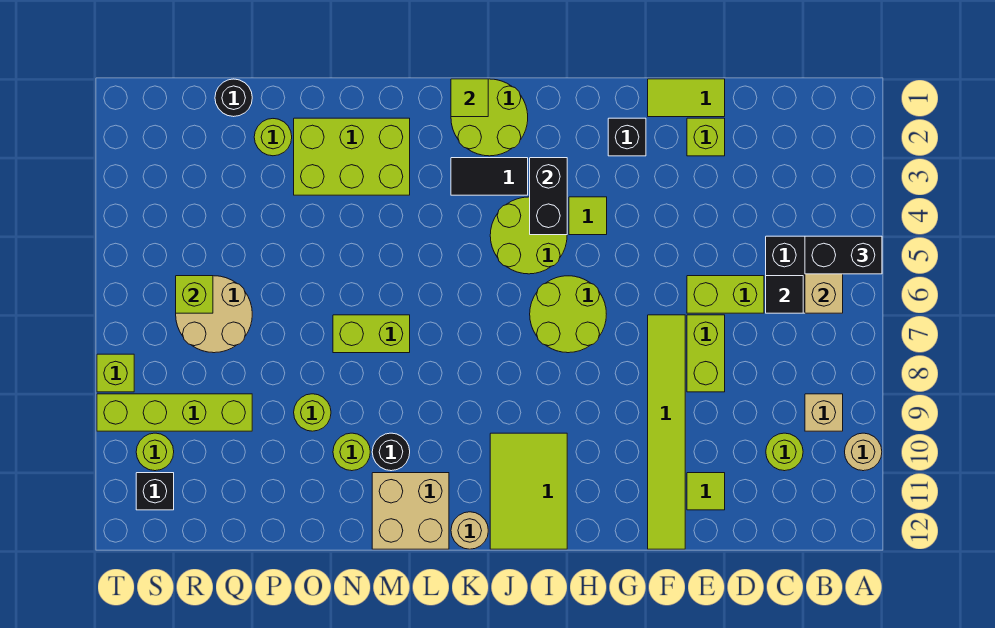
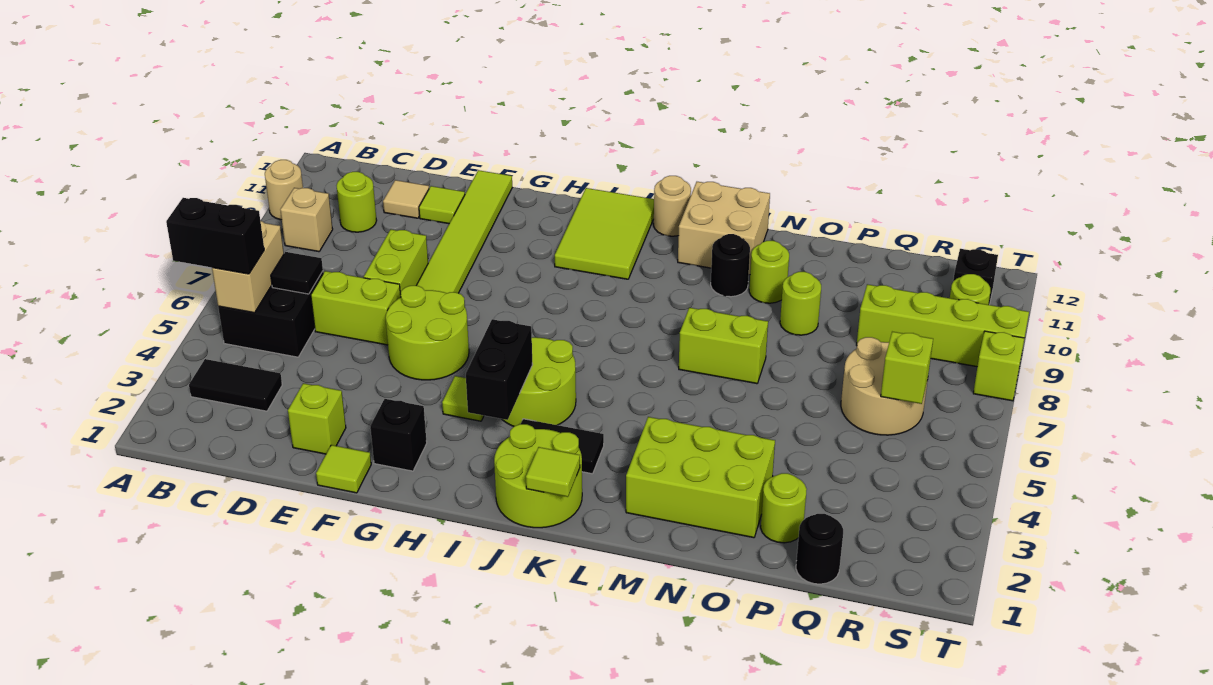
none -> black 1x2 tile [189,359,282,411]
none -> tan 1x1 tile [383,180,429,218]
lime 1x2 tile [648,79,725,117] -> lime 1x1 tile [316,445,371,493]
lime 2x2 round brick [530,276,606,353] -> lime 2x2 round brick moved to [386,286,469,380]

